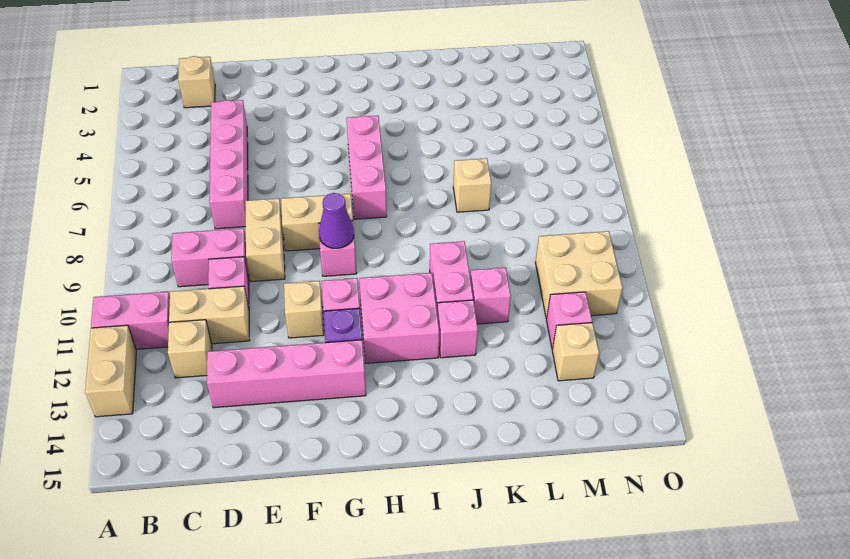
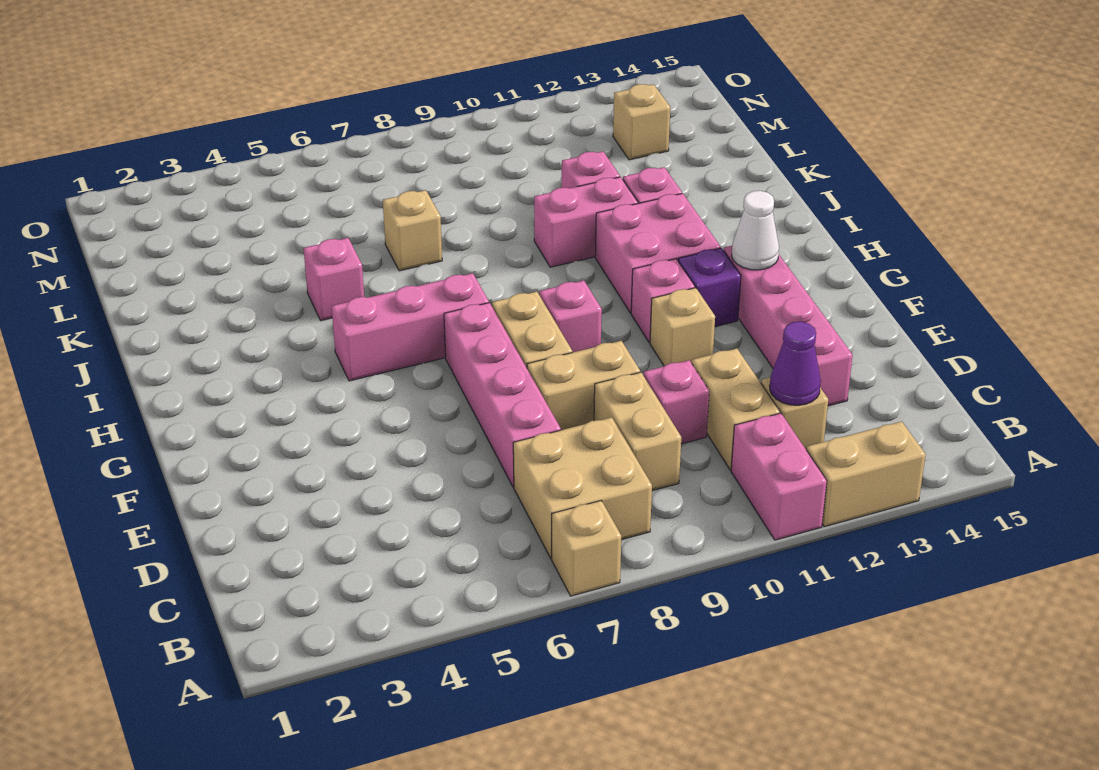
tan 1x1 brick [178,56,215,108] -> tan 1x1 brick moved to [552,501,621,596]
pink 1x2 brick [171,228,249,287] -> tan 1x2 brick [594,372,681,491]
pink 1x4 brick [210,100,248,229] -> pink 1x4 brick turned to [444,303,561,487]
purple 1x1 cone [319,193,354,248] -> purple 1x1 cone moved to [770,322,821,405]
none -> white 1x1 cone [732,191,779,270]
tan 2x2 brick [535,231,623,319] -> tan 2x2 brick moved to [513,417,652,559]
pink 1x1 brick [547,292,592,349] -> pink 1x1 brick moved to [304,238,364,321]

